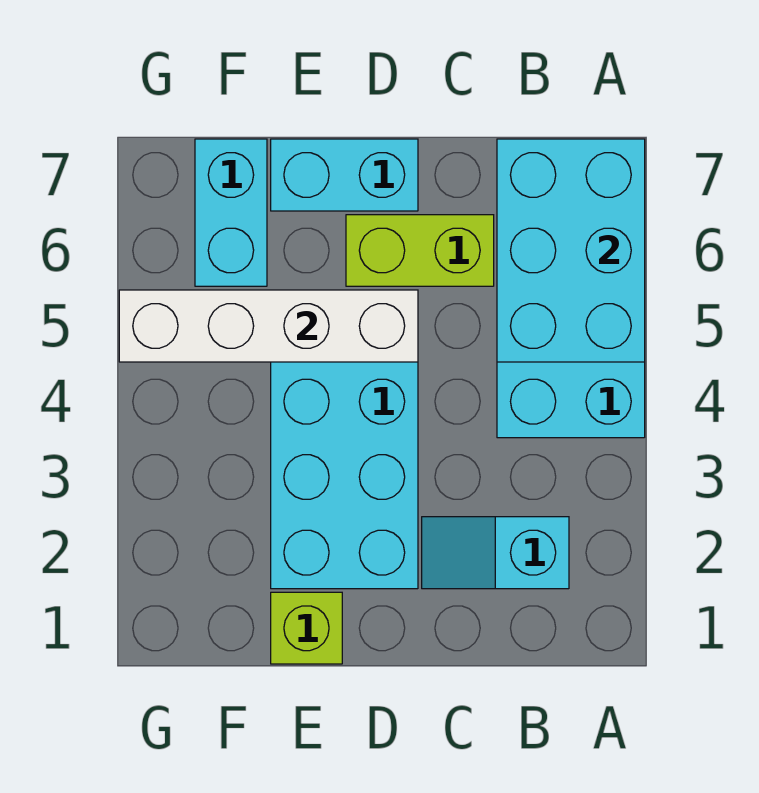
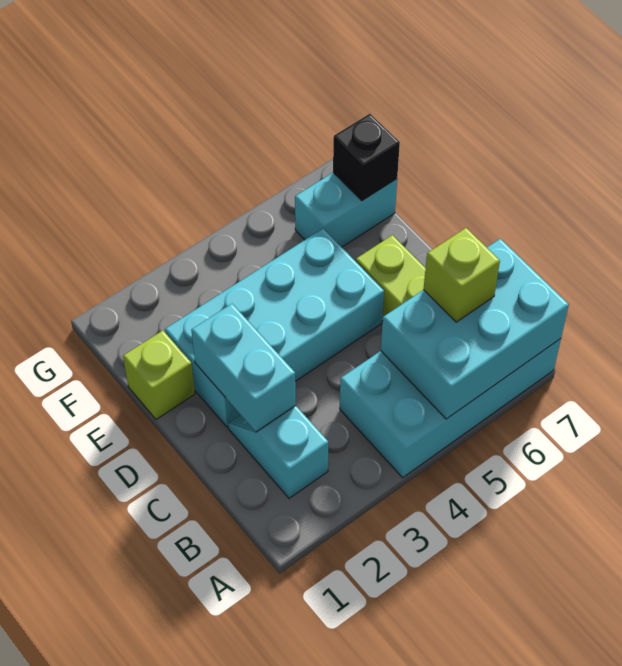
none -> lime 1x1 brick [423,228,500,322]
white 1x4 brick [119,290,418,362] -> none
cyan 1x2 brick [271,139,418,211] -> cyan 1x2 brick moved to [191,304,296,432]
none -> black 1x1 brick [333,114,400,201]

